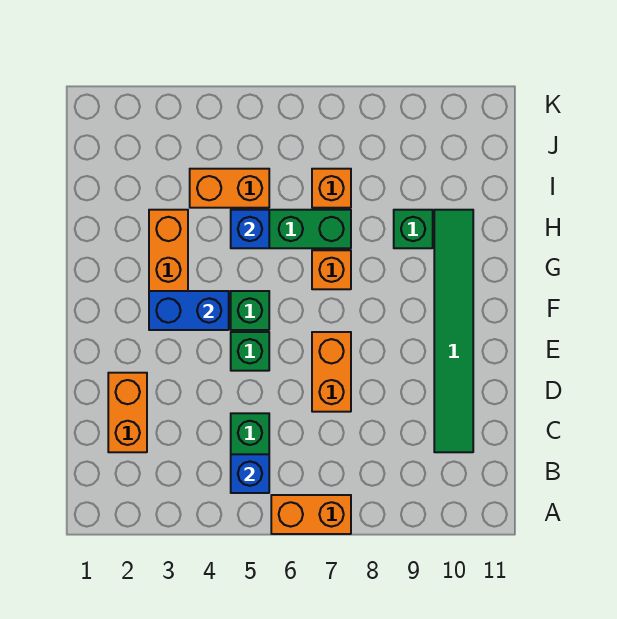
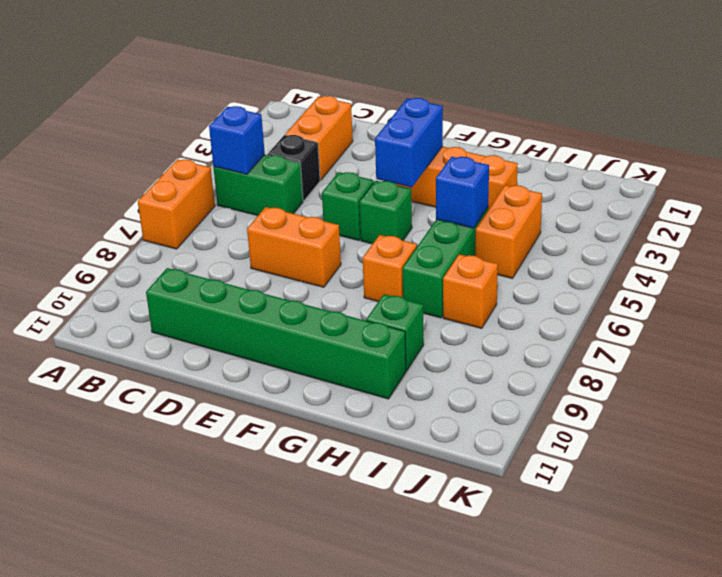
orange 1x2 brick [108,373,147,452] -> orange 1x2 brick turned to [285,96,353,180]
none -> black 1x1 brick [267,135,320,201]
green 1x6 tile [434,210,473,452] -> green 1x6 brick [146,268,406,399]

